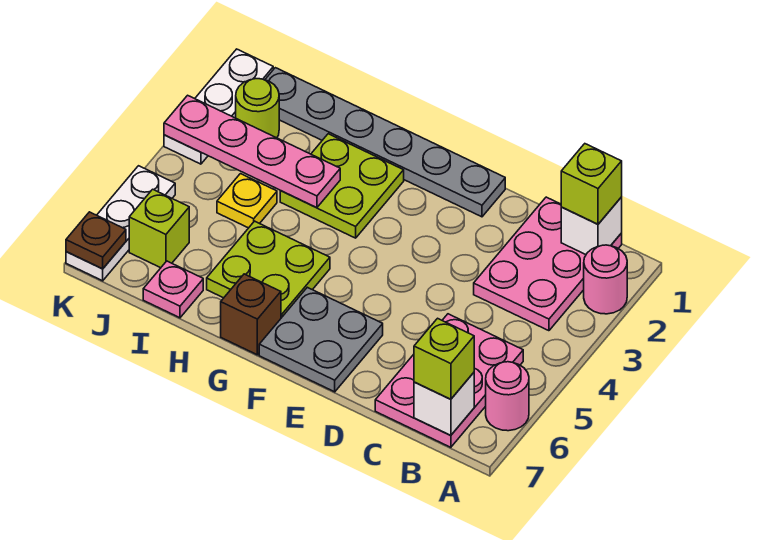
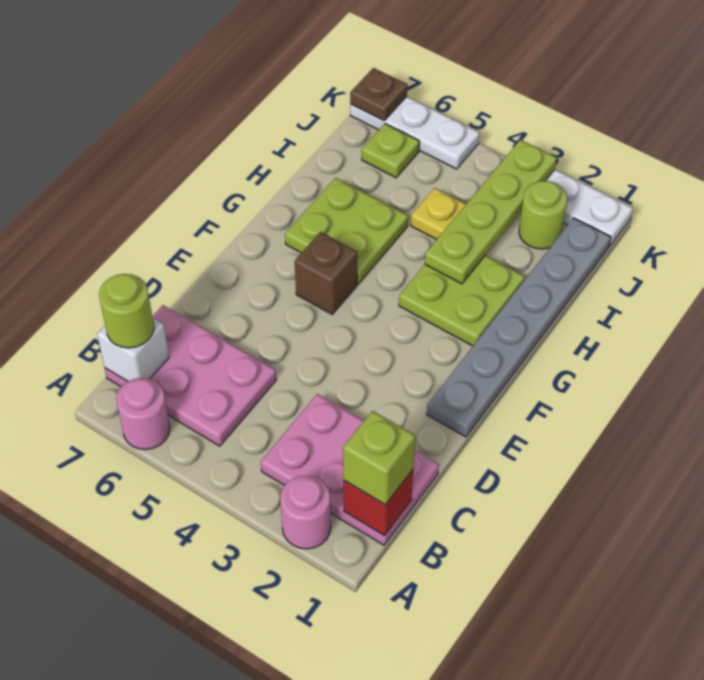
white 1x1 brick [561,197,622,254] -> red 1x1 brick [343,470,413,536]
lime 1x1 brick [414,318,474,399] -> lime 1x1 round brick [99,274,154,348]
grey 2x2 plate [259,287,383,392] -> none
brown 1x1 brick [221,274,281,355] -> brown 1x1 brick moved to [295,232,357,314]
pink 1x4 plate [164,95,340,208] -> lime 1x4 plate [425,140,557,284]
pink 1x1 plate [143,261,203,318] -> none
lime 1x1 brick [129,189,189,268] -> lime 1x1 plate [362,124,419,178]

